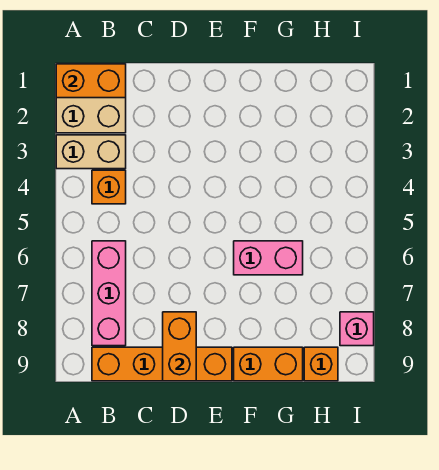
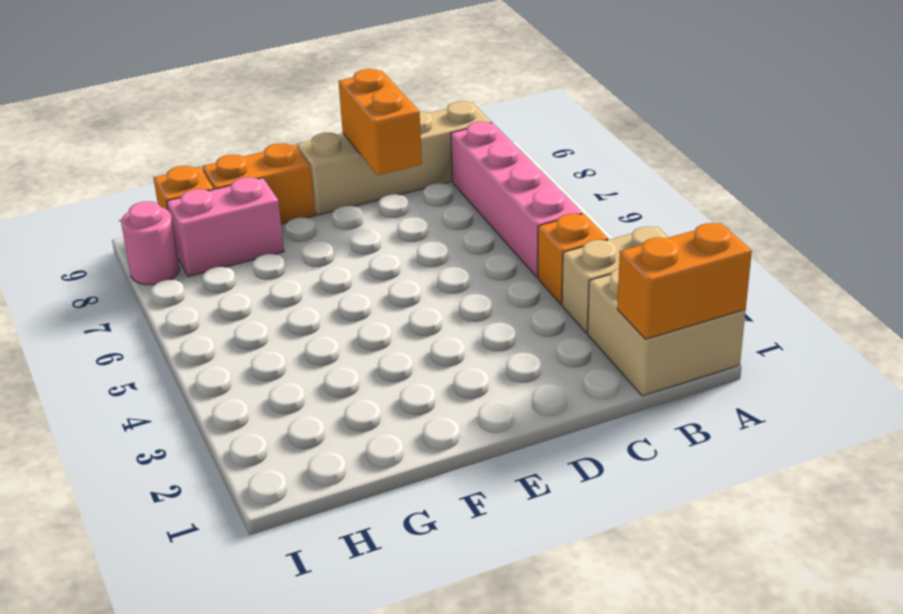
pink 1x3 brick [92,241,126,346] -> pink 1x4 brick [451,122,582,277]
orange 1x4 brick [92,347,232,381] -> tan 1x4 brick [297,101,492,215]
pink 1x2 brick [234,241,303,275] -> pink 1x2 brick moved to [167,177,284,277]
pink 1x1 brick [340,312,374,346] -> pink 1x1 round brick [121,201,180,285]

